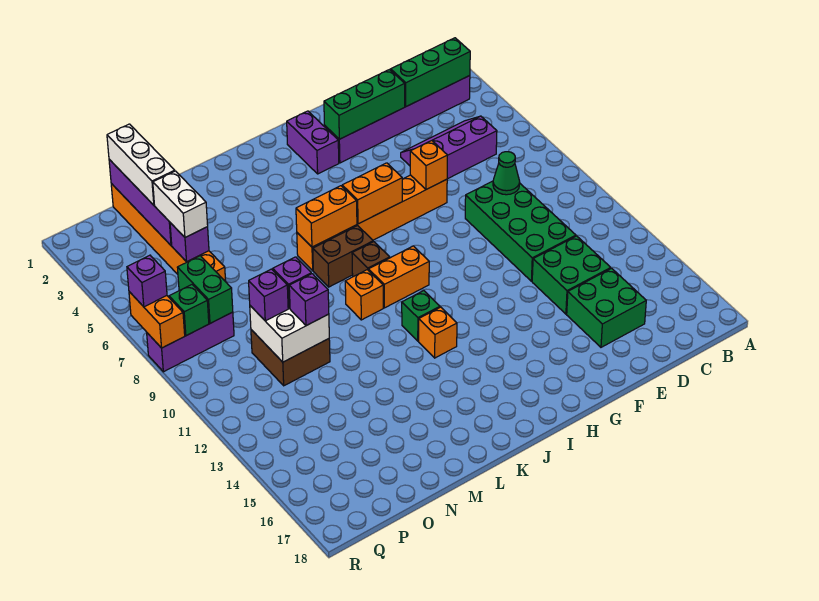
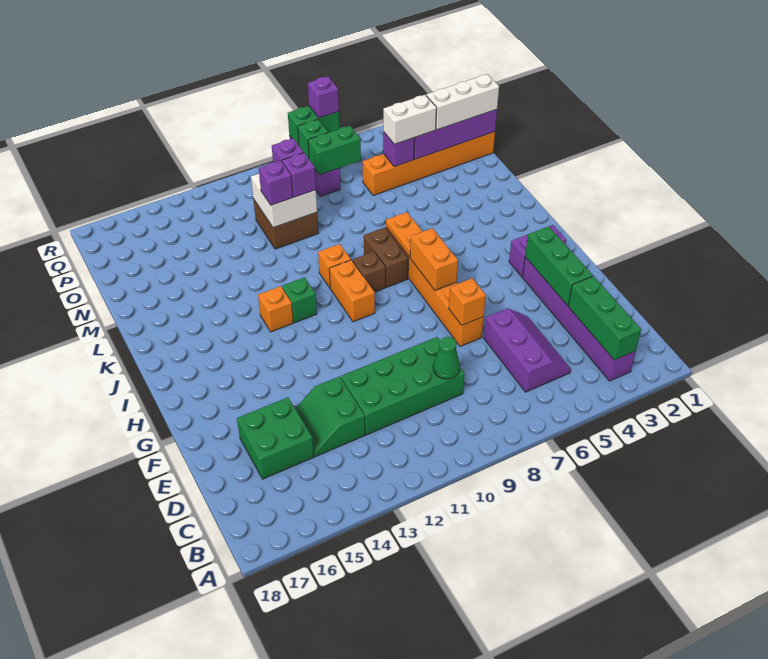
green 2x2 brick [532,236,611,314] -> green 2x2 slope [295,377,365,457]
orange 1x2 brick [296,186,357,247] -> orange 1x2 plate [386,212,423,257]
orange 1x2 brick [129,292,185,348] -> green 1x2 brick [288,106,340,145]

